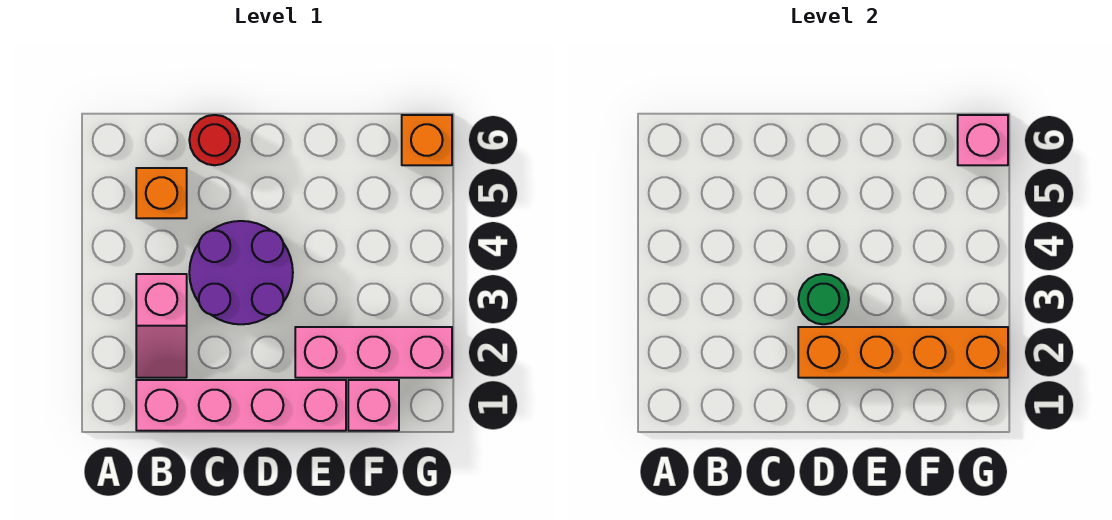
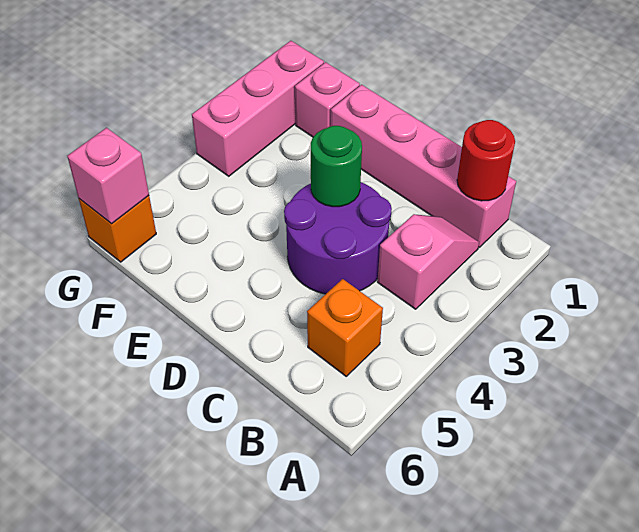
red 1x1 round brick [189,115,240,165] -> red 1x1 round brick moved to [457,120,515,201]
orange 1x4 brick [798,327,1008,378] -> none
pink 1x3 brick [295,327,452,378] -> pink 1x3 brick turned to [192,41,324,176]

